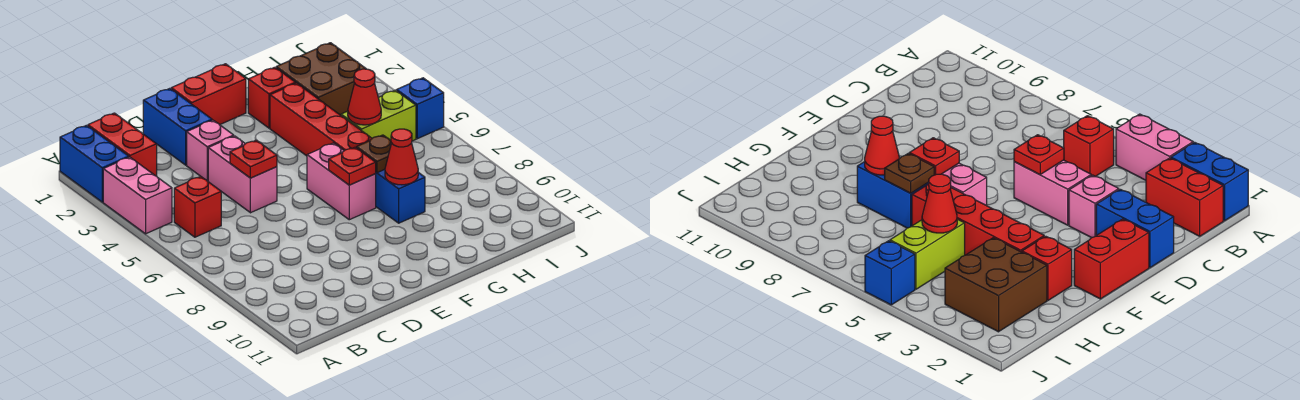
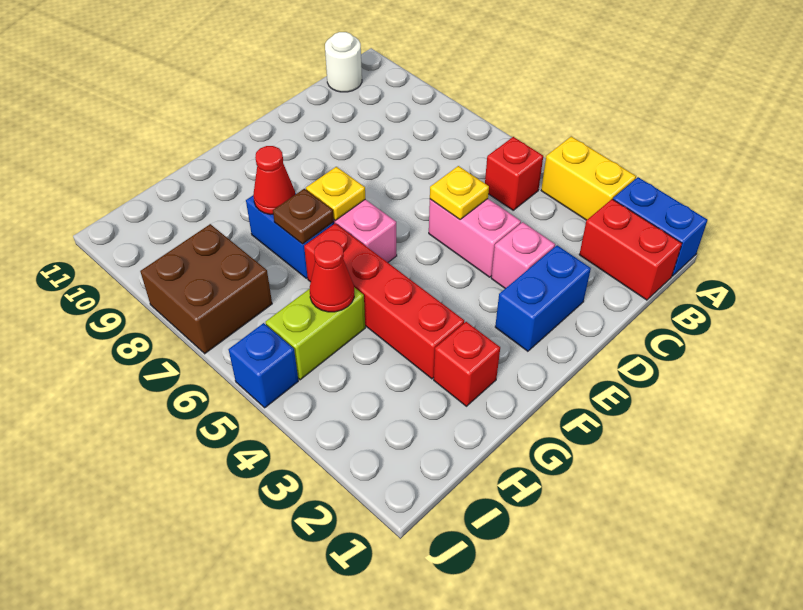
pink 1x2 brick [103,157,172,234] -> yellow 1x2 brick [541,136,636,220]
none -> white 1x1 round brick [325,32,362,92]
blue 1x2 brick [143,88,212,165] -> blue 1x2 brick turned to [495,245,591,351]
red 1x1 plate [230,140,277,178] -> yellow 1x1 plate [430,166,489,219]
red 1x2 brick [171,64,246,125] -> none
red 1x1 plate [329,147,376,185] -> yellow 1x1 plate [306,167,365,220]
brown 2x2 brick [276,43,366,115] -> brown 2x2 brick moved to [140,224,272,354]

